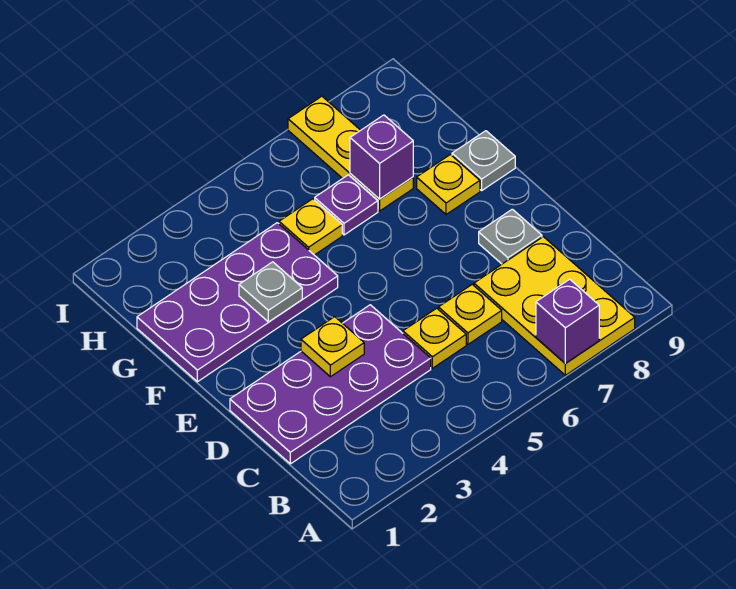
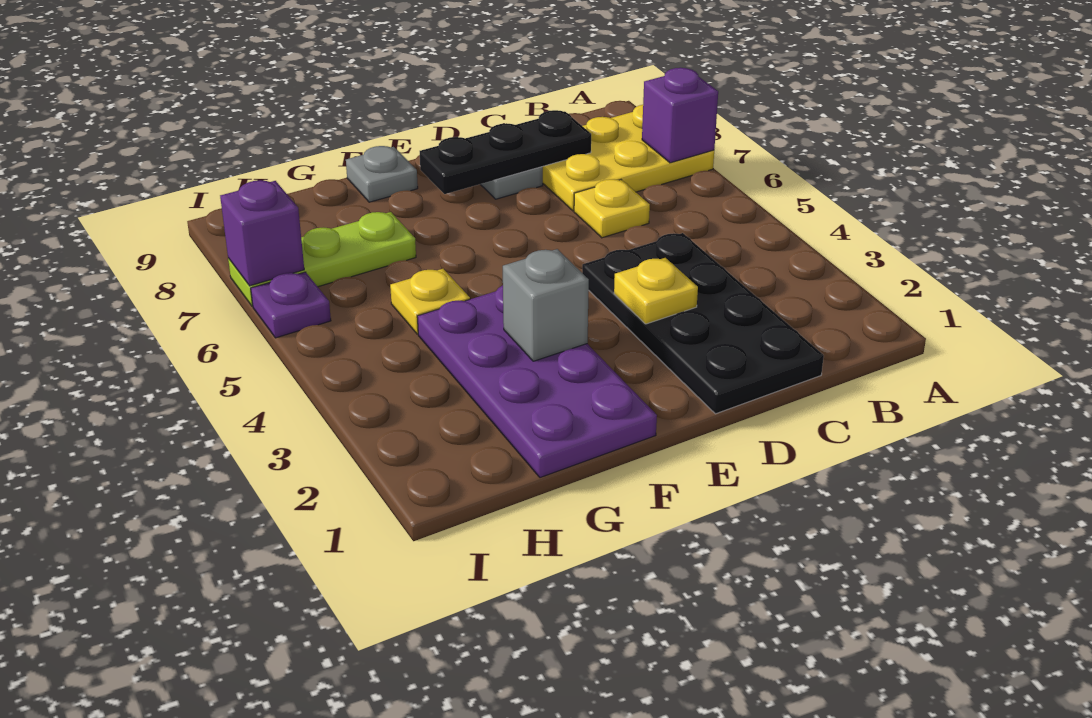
purple 2x4 plate [230,305,431,464] -> black 2x4 plate [582,233,824,414]
yellow 1x1 plate [403,308,466,368] -> none
none -> black 1x3 plate [420,110,591,194]
grey 1x1 plate [239,262,302,322] -> grey 1x1 brick [503,249,589,361]
yellow 1x1 plate [417,154,480,215] -> none
purple 1x1 plate [315,175,378,235] -> purple 1x1 plate moved to [251,272,331,338]
yellow 1x3 plate [288,96,413,211] -> lime 1x3 plate [228,212,416,306]
purple 1x1 brick [350,115,413,199] -> purple 1x1 brick moved to [220,180,304,286]

